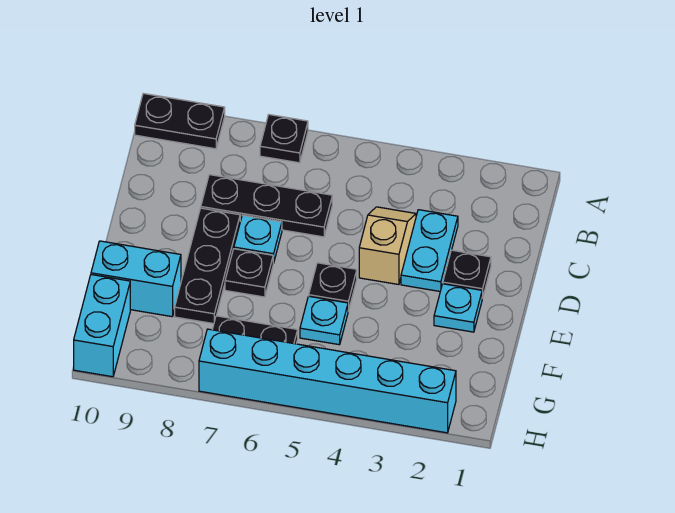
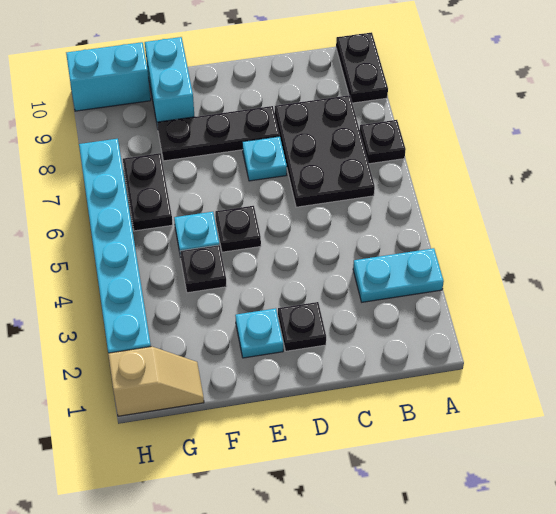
cyan 1x2 plate [401,210,458,291] -> cyan 1x2 plate moved to [353,248,444,302]
tan 1x2 slope [359,207,416,285] -> tan 1x2 slope moved to [108,347,204,416]
black 1x3 plate [201,175,332,237] -> black 2x3 plate [275,95,375,207]
black 1x1 plate [225,249,273,297] -> black 1x1 plate moved to [180,245,227,293]

